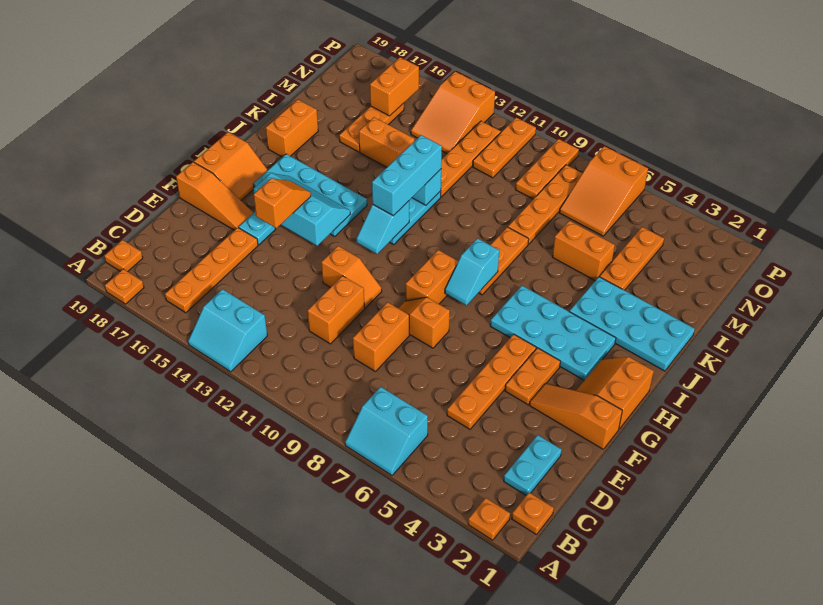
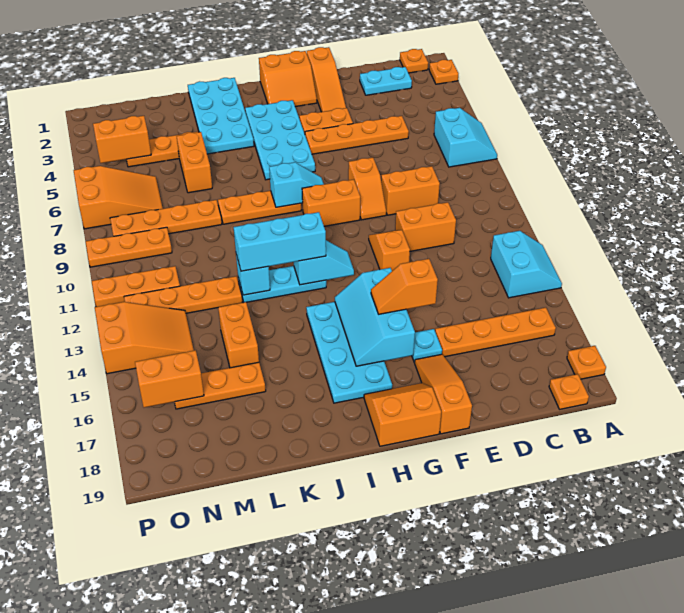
orange 1x2 brick [266,100,318,157] -> orange 1x2 brick moved to [93,116,151,163]

